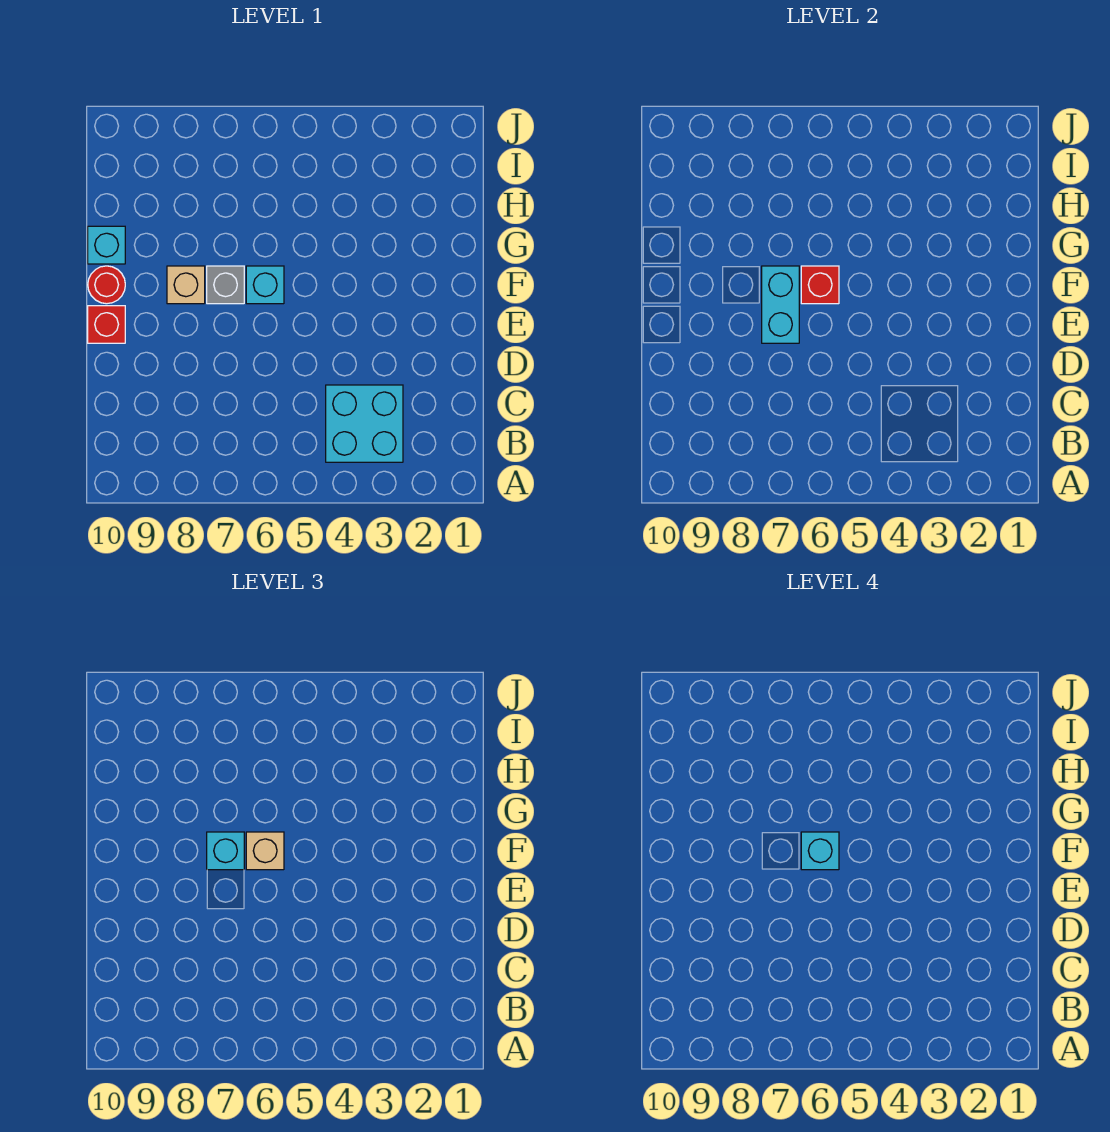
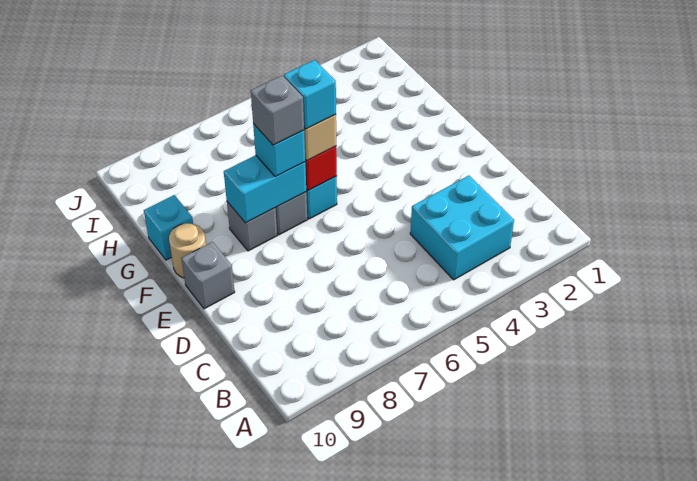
cyan 1x2 brick [762,266,799,343] -> cyan 1x2 brick turned to [224,155,306,223]
red 1x1 brick [88,306,125,343] -> grey 1x1 brick [181,242,235,309]
none -> grey 1x1 brick [251,76,304,145]
tan 1x1 brick [167,266,205,304] -> grey 1x1 brick [227,202,277,251]
red 1x1 round brick [88,266,125,304] -> tan 1x1 round brick [169,223,206,278]

